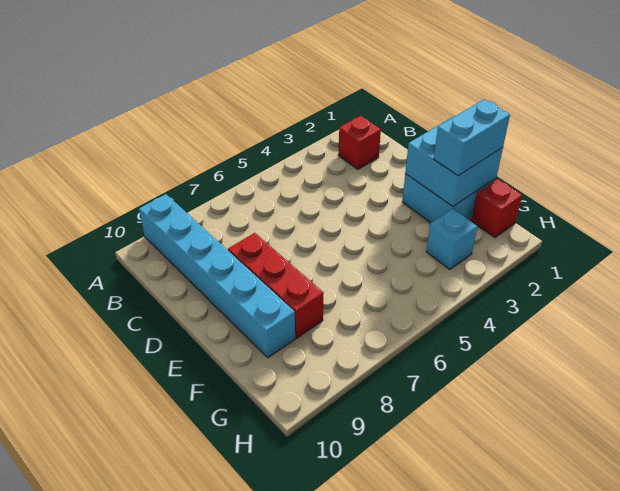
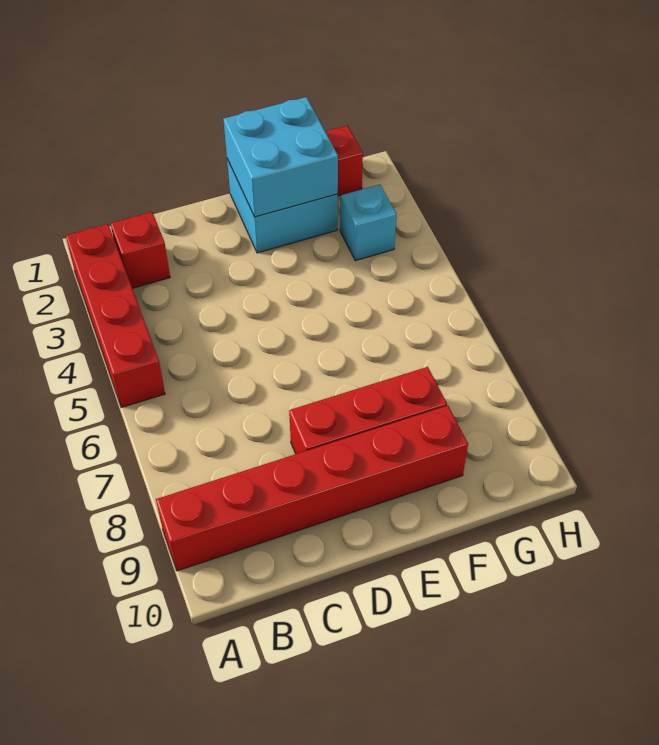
none -> red 1x4 brick [66,224,165,408]
cyan 1x6 brick [139,194,295,358] -> red 1x6 brick [156,406,468,571]
cyan 1x2 brick [434,99,510,176] -> none

